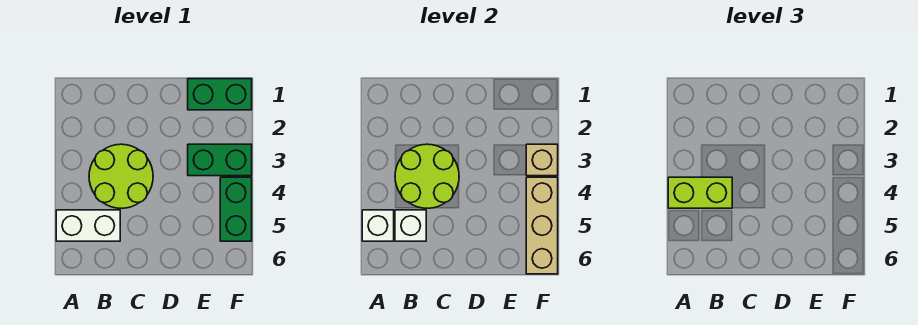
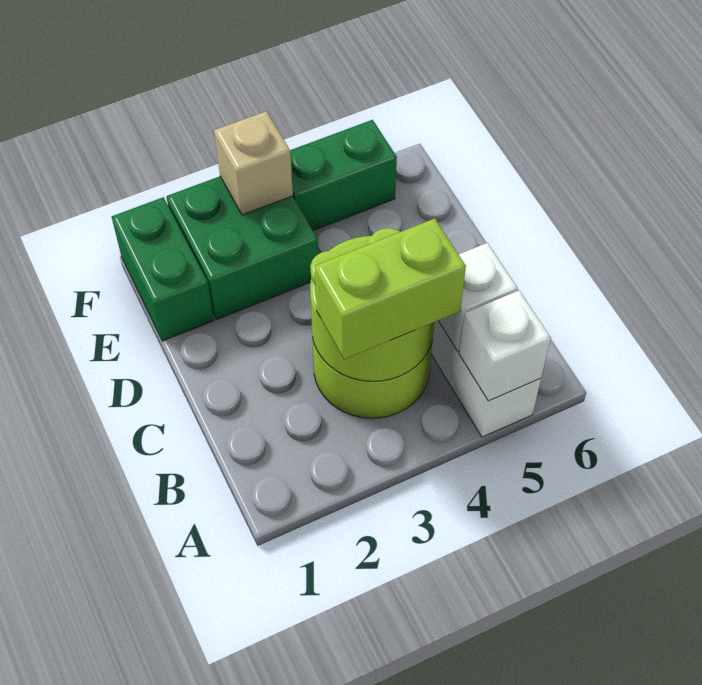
lime 1x2 brick [668,177,732,208] -> lime 1x2 brick turned to [315,219,466,359]
green 1x2 brick [188,144,252,176] -> green 2x2 brick [166,176,318,319]
tan 1x3 brick [526,177,558,274] -> none

